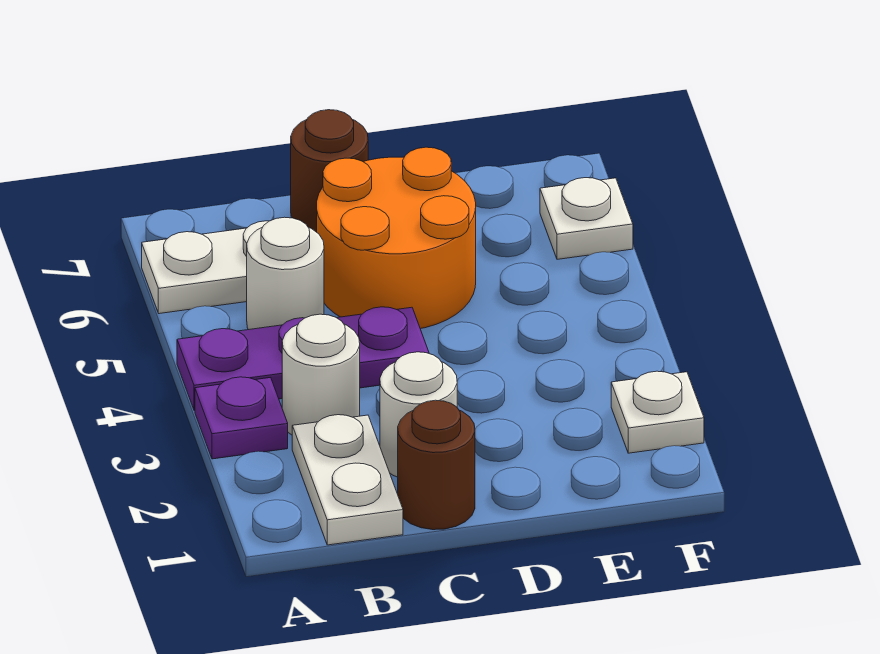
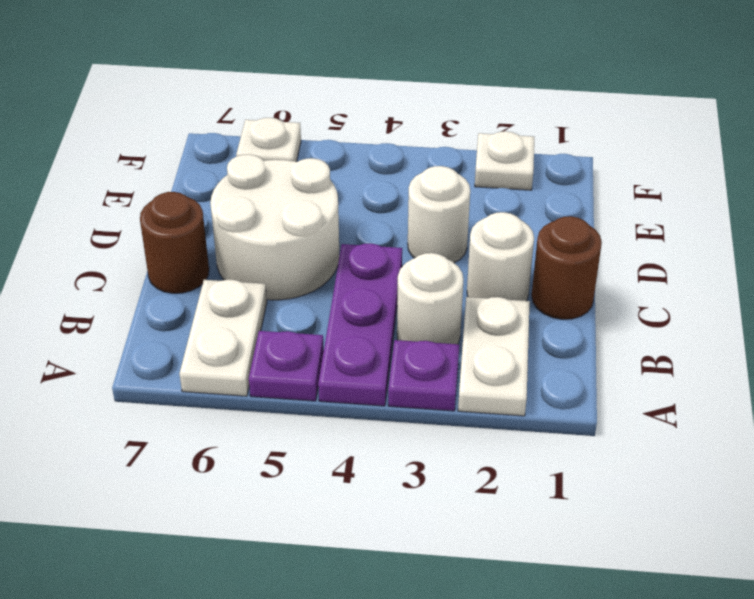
none -> purple 1x1 plate [249,331,324,401]
white 1x2 plate [292,415,403,545] -> white 1x2 plate turned to [458,297,530,416]
white 1x1 round brick [247,217,324,330] -> white 1x1 round brick moved to [408,166,470,263]
orange 2x2 round brick [317,147,476,329] -> white 2x2 round brick [210,155,339,300]

